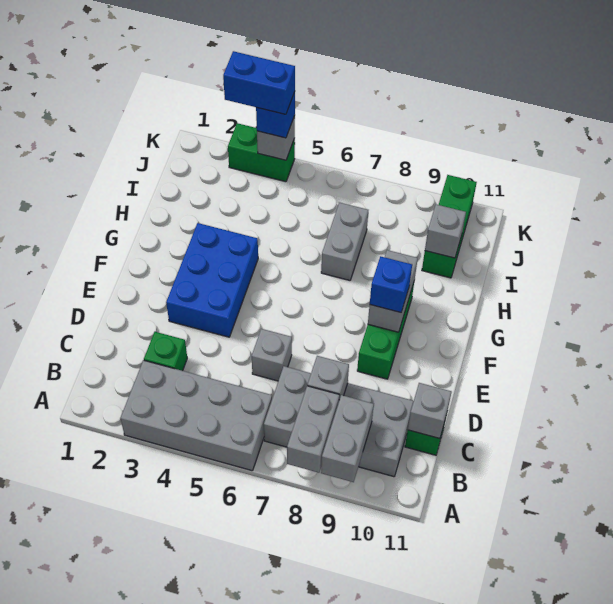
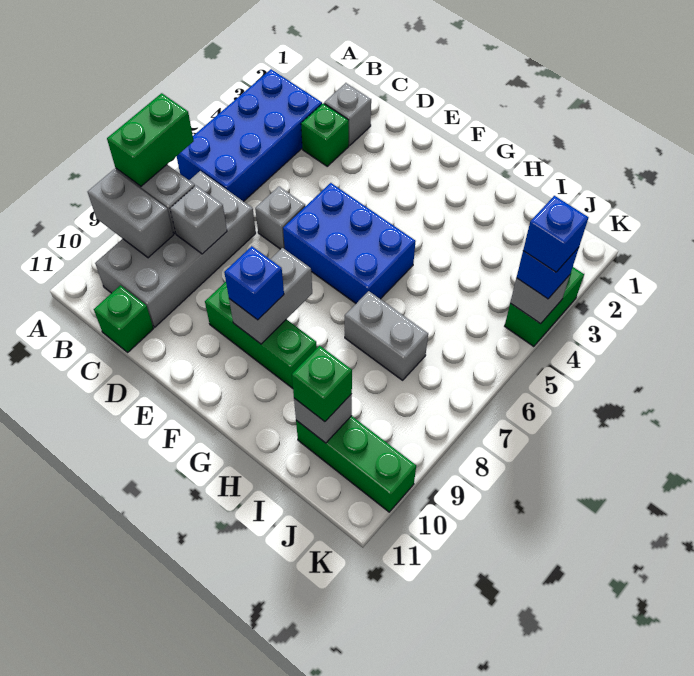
grey 2x4 brick [120,360,272,471] -> blue 2x4 brick [177,69,322,202]
none -> green 1x2 brick [107,93,194,186]
grey 1x1 brick [408,383,451,439] -> grey 1x1 brick moved to [324,83,371,145]
blue 2x3 brick [166,223,258,337] -> blue 2x3 brick moved to [283,183,416,303]
grey 1x2 brick [368,250,418,332] -> grey 1x2 brick turned to [229,248,312,344]
none -> green 1x1 brick [292,346,352,422]
blue 1x2 brick [223,51,295,114] -> blue 1x1 brick [523,196,589,272]

